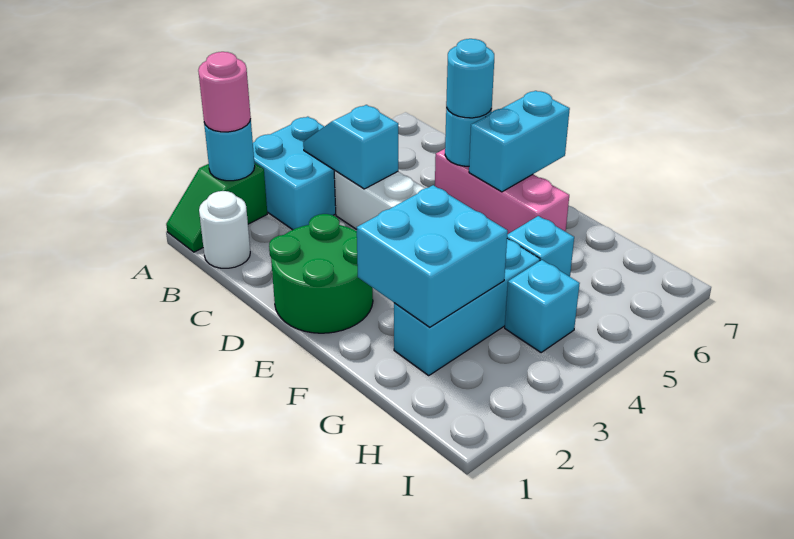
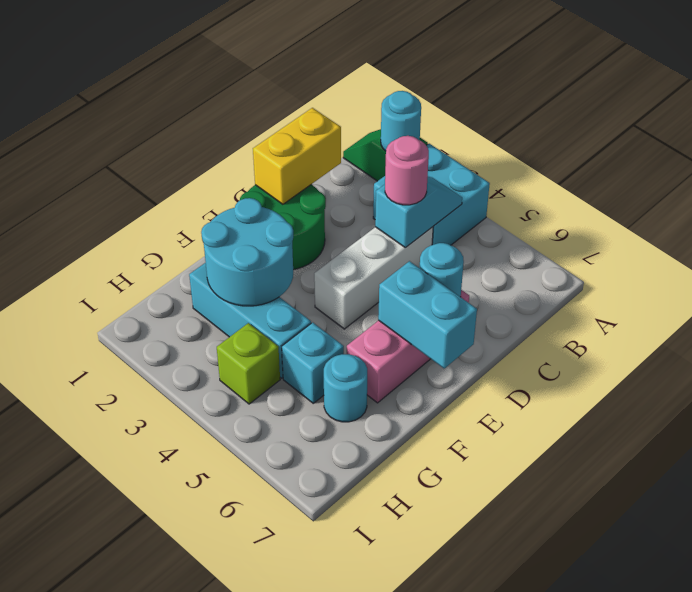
pink 1x1 round brick [198,52,251,132] -> pink 1x1 round brick moved to [385,136,429,205]
white 1x1 round brick [199,191,250,268] -> none
none -> yellow 1x2 brick [253,108,341,204]
cyan 1x1 round brick [446,39,494,118] -> cyan 1x1 round brick moved to [324,354,367,422]
cyan 2x2 brick [357,185,508,327] -> cyan 2x2 round brick [201,198,293,306]
cyan 1x1 brick [505,260,580,353] -> lime 1x1 brick [217,323,280,404]

